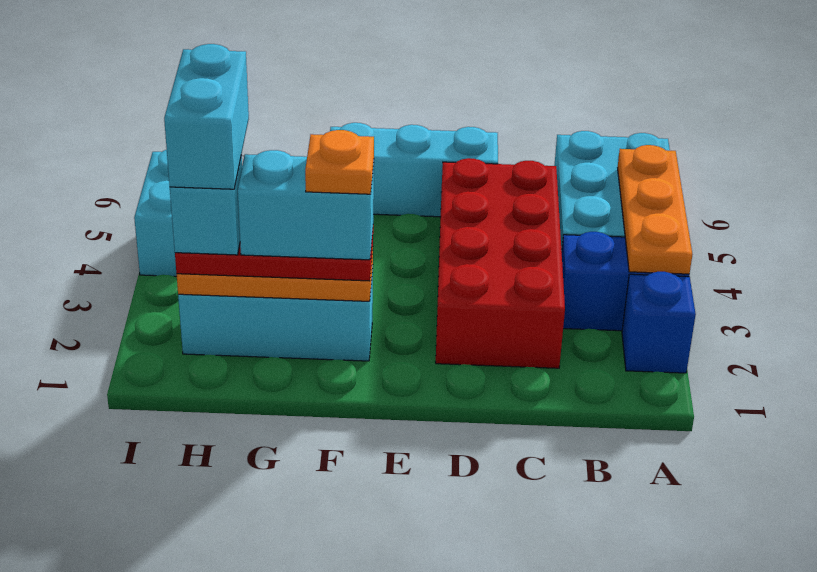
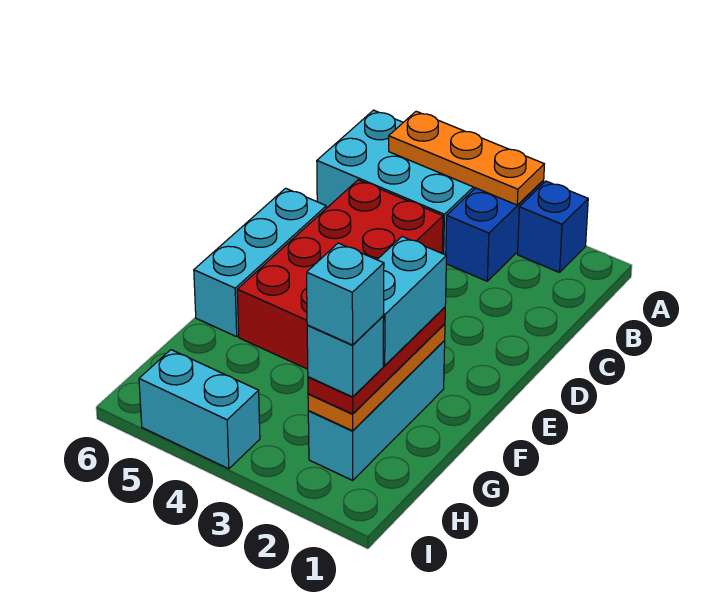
red 2x4 brick [436,158,565,368] -> red 2x4 brick turned to [237,180,443,369]
orange 1x1 plate [305,130,374,194] -> none
cyan 1x2 brick [164,44,249,189] -> cyan 1x1 brick [307,243,384,345]

